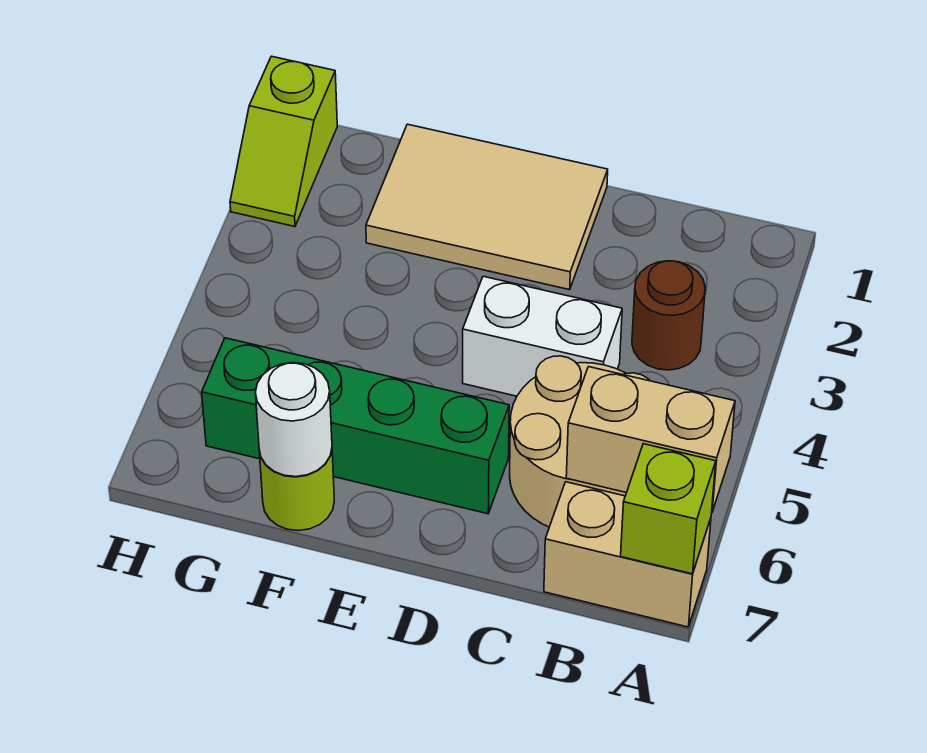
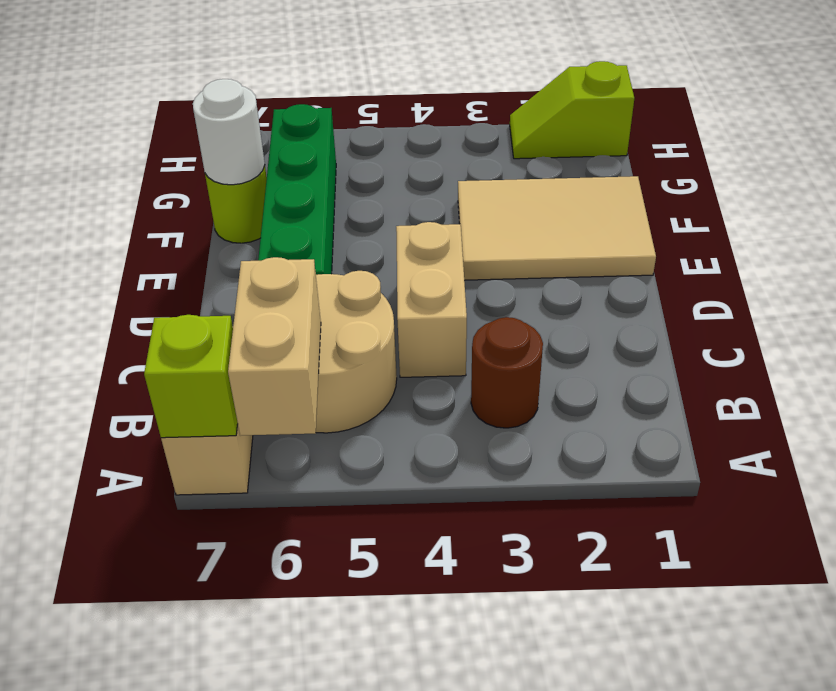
white 1x2 brick [463,276,622,396] -> tan 1x2 brick [396,222,467,377]
tan 2x3 tile [366,124,608,290] -> tan 2x3 tile turned to [458,176,656,280]

